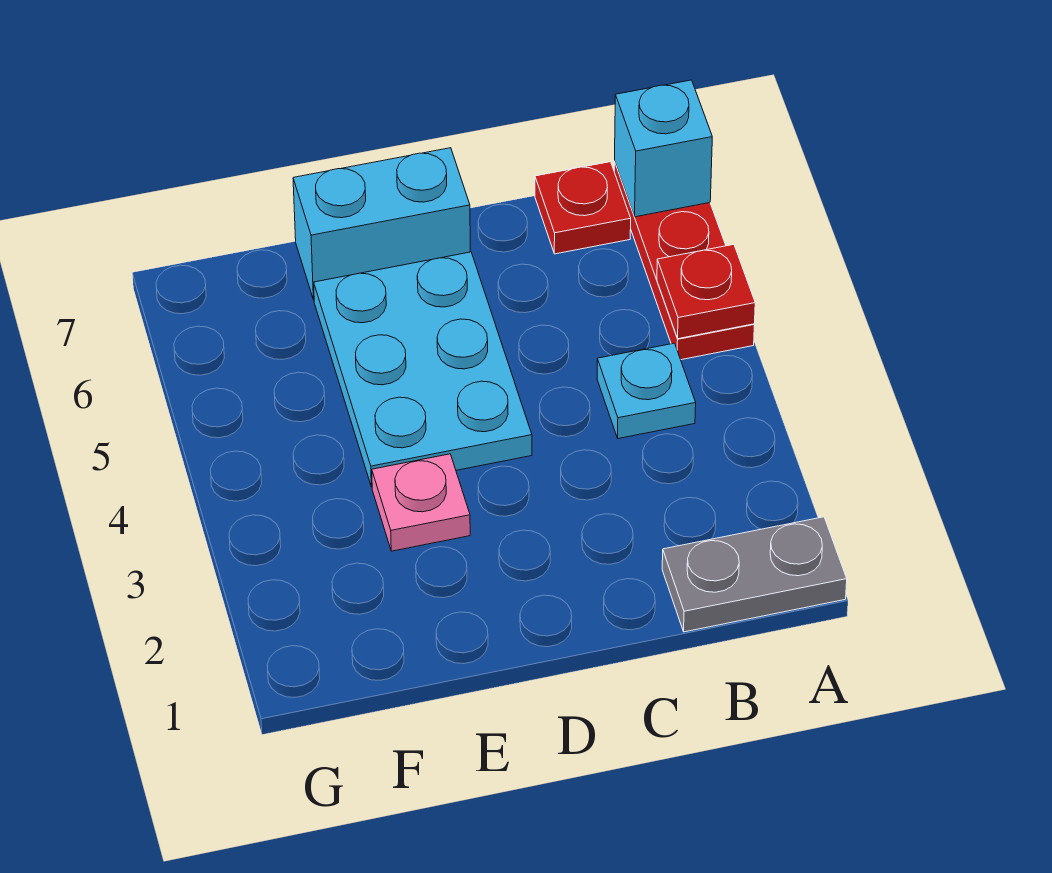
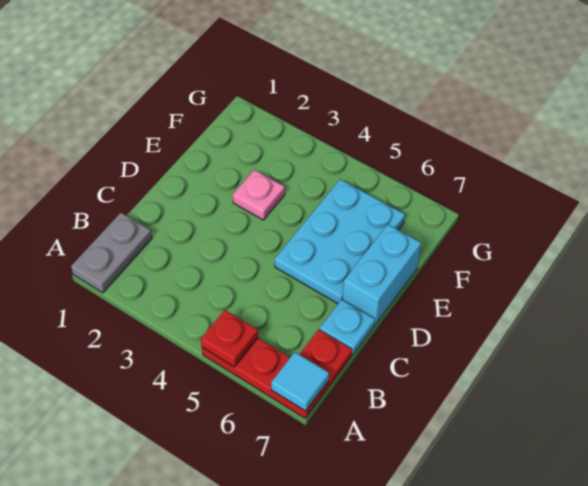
cyan 1x1 brick [615,80,712,217] -> cyan 1x1 tile [271,352,329,411]
cyan 1x1 plate [597,343,696,439] -> cyan 1x1 plate moved to [320,300,375,355]
cyan 2x3 plate [314,252,532,487] -> cyan 2x3 plate turned to [275,179,405,304]

